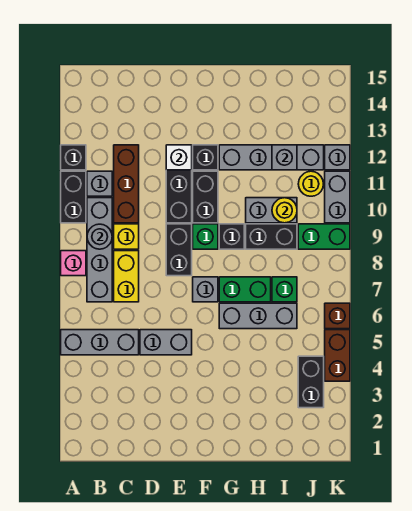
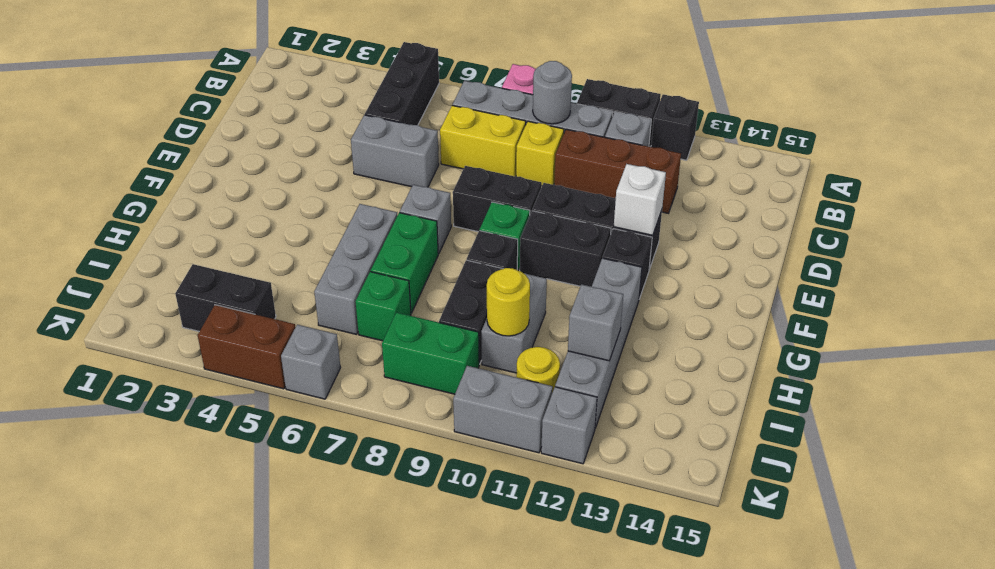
grey 1x3 brick [61,330,139,355] -> black 1x3 brick [365,42,439,125]
grey 1x2 brick [140,330,192,355] -> grey 1x2 brick turned to [351,115,439,187]
green 1x2 brick [298,224,350,249] -> green 1x2 brick turned to [382,313,479,394]
brown 1x1 brick [325,303,350,329] -> grey 1x1 brick [281,325,341,399]

